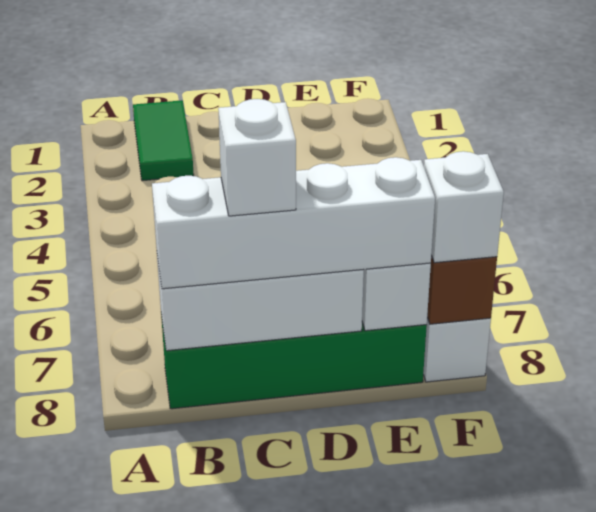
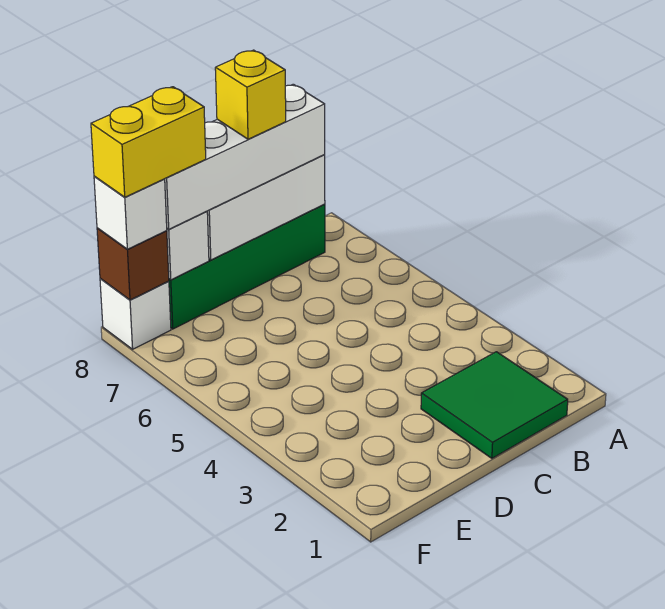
green 1x2 tile [133,100,194,181] -> green 2x2 tile [421,352,568,458]
white 1x1 brick [218,99,296,216] -> yellow 1x1 brick [215,50,286,139]
none -> yellow 1x2 brick [91,87,206,197]

